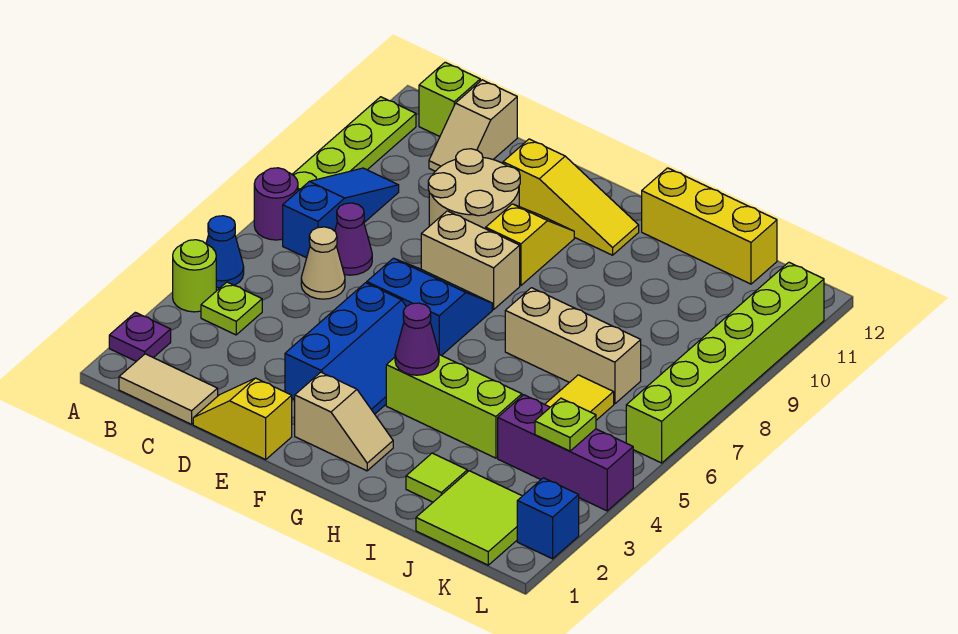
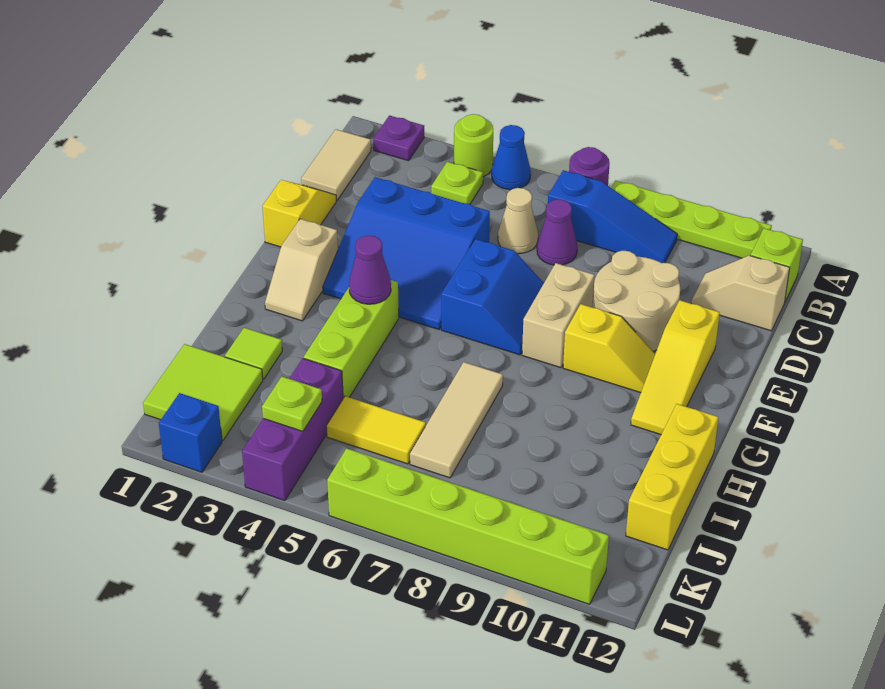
blue 2x3 slope [285,283,406,414] -> blue 3x3 slope [323,177,490,329]
tan 1x3 brick [505,288,641,404] -> tan 1x3 tile [410,362,503,478]

